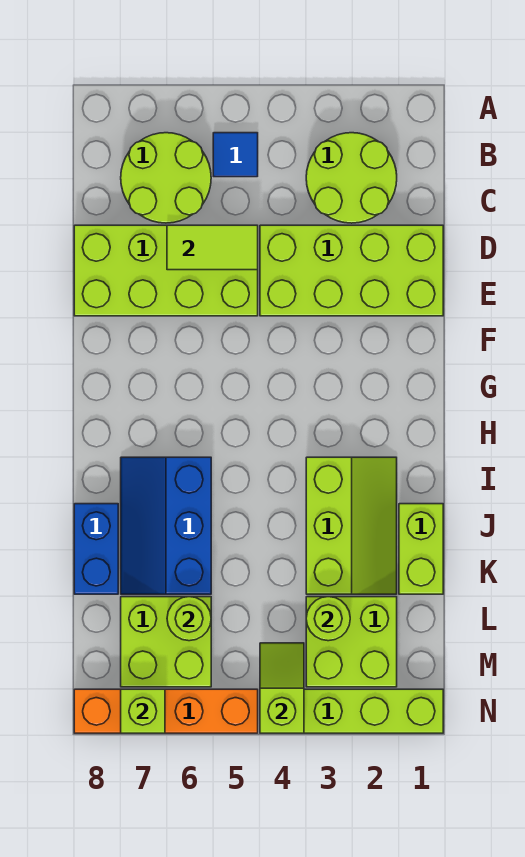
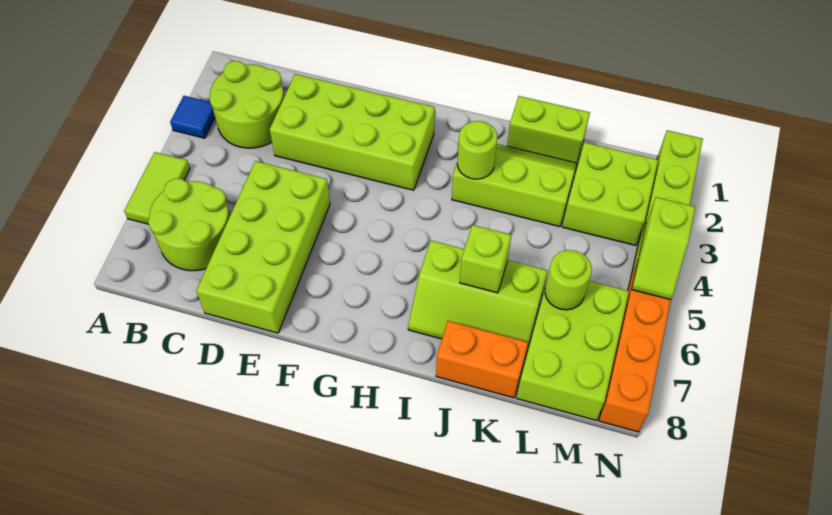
blue 1x1 tile [213,133,258,177] -> blue 1x1 tile moved to [170,96,215,138]
lime 2x4 brick [260,225,443,316] -> lime 2x4 brick turned to [270,74,435,190]
lime 1x2 tile [167,225,258,270] -> lime 1x2 tile moved to [124,152,190,224]
blue 2x3 slope [121,457,211,594] -> lime 2x3 slope [408,241,547,353]
blue 1x2 brick [74,504,118,594] -> orange 1x2 brick [436,321,528,398]
lime 1x1 round brick [306,597,350,641] -> lime 1x1 round brick moved to [457,121,497,179]
lime 2x2 brick [121,597,211,687] -> lime 2x3 brick [517,281,629,420]
lime 1x2 slope [260,643,304,733] -> lime 1x2 slope turned to [632,197,695,300]
lime 1x1 brick [121,689,165,733] -> lime 1x1 brick moved to [460,225,511,293]

